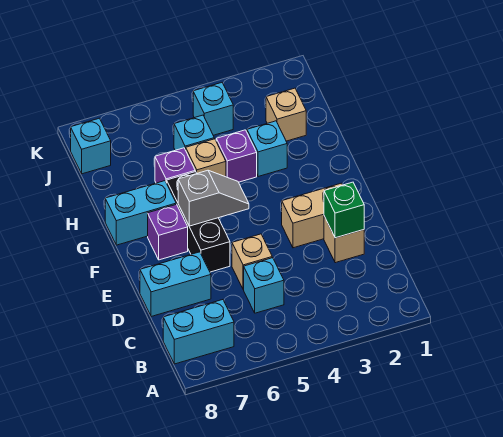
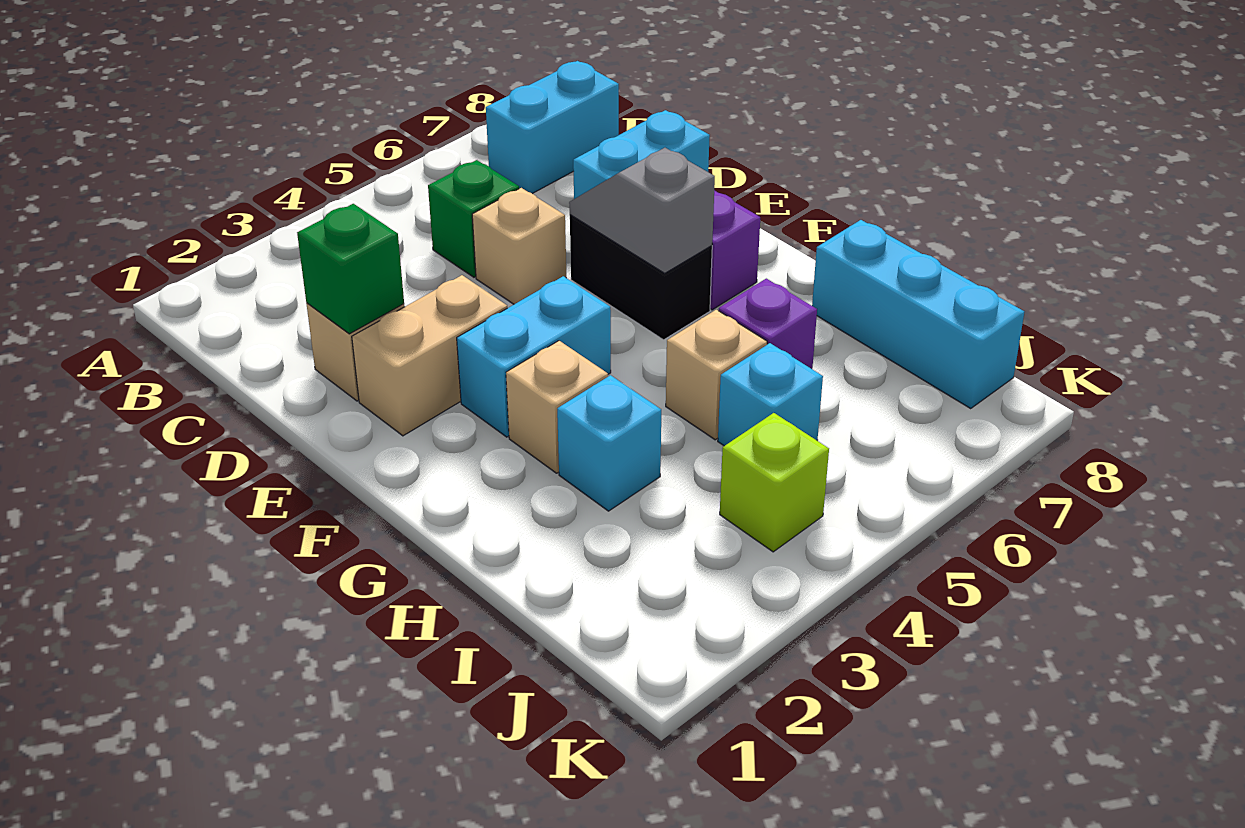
cyan 1x1 brick [244,258,284,313] -> green 1x1 brick [428,160,519,277]
black 1x3 brick [167,172,230,272] -> black 1x2 brick [570,215,712,340]
grey 1x2 slope [178,170,249,226] -> grey 1x2 slope turned to [569,148,715,273]
cyan 1x2 brick [105,181,176,245] -> cyan 1x2 brick moved to [457,276,611,437]
purple 1x1 brick [216,130,257,182] -> none
tan 1x1 brick [266,88,306,141] -> tan 1x1 brick moved to [506,341,608,473]
cyan 1x1 brick [193,83,233,135] -> lime 1x1 brick [720,413,829,552]
cyan 1x1 brick [71,118,111,174] -> cyan 1x3 brick [812,220,1024,409]

